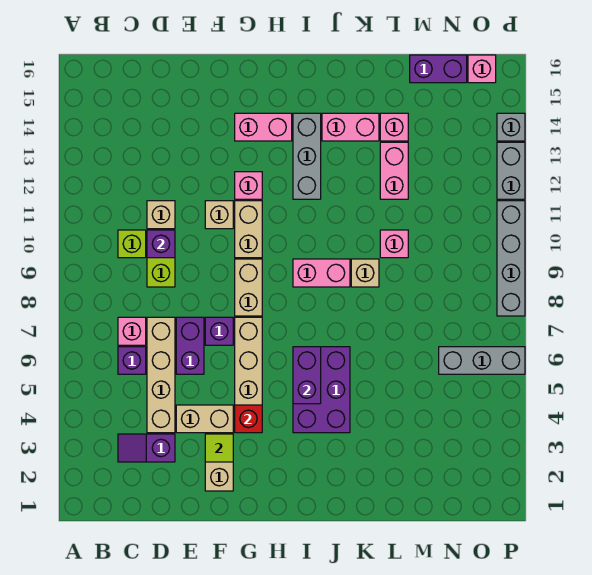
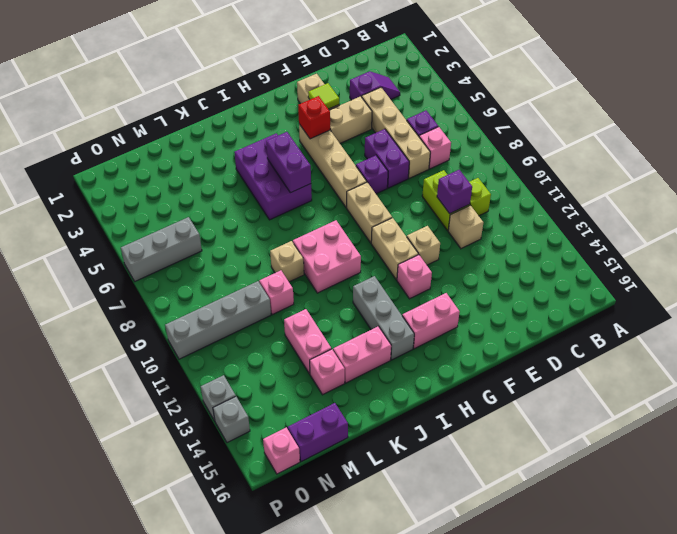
pink 1x2 brick [293,259,350,287] -> pink 2x2 brick [293,220,361,293]
grey 1x4 brick [497,201,525,316] -> grey 1x4 brick turned to [165,281,271,359]
grey 1x2 brick [497,142,525,199] -> grey 1x1 brick [201,375,236,421]

